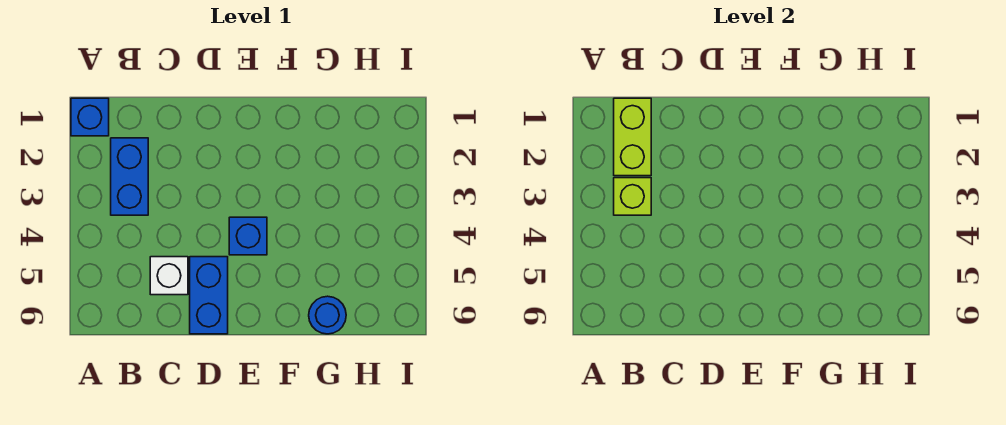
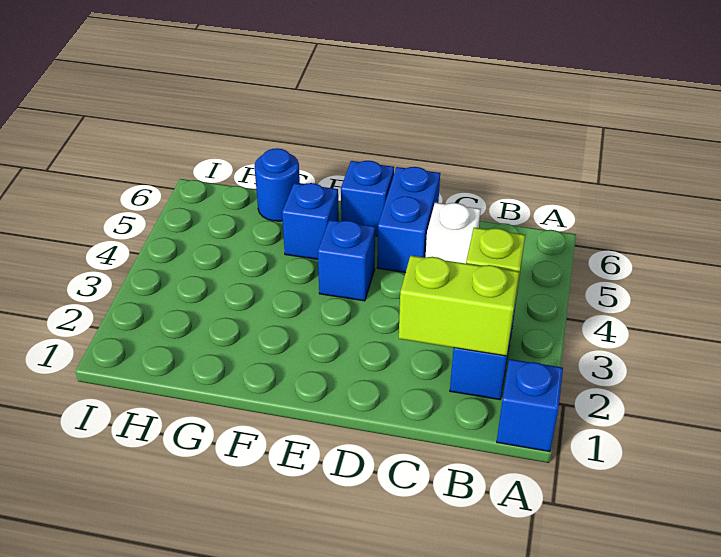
lime 1x2 brick [614,98,651,176] -> lime 1x2 brick turned to [399,256,519,356]
none -> blue 1x1 brick [341,161,394,236]
none -> blue 1x1 brick [282,183,339,259]

